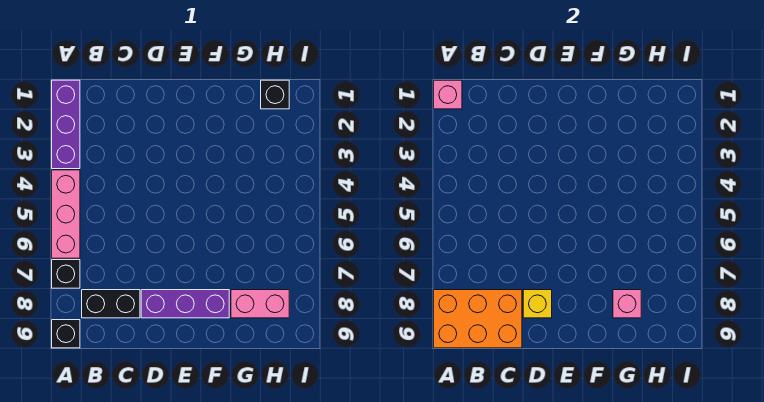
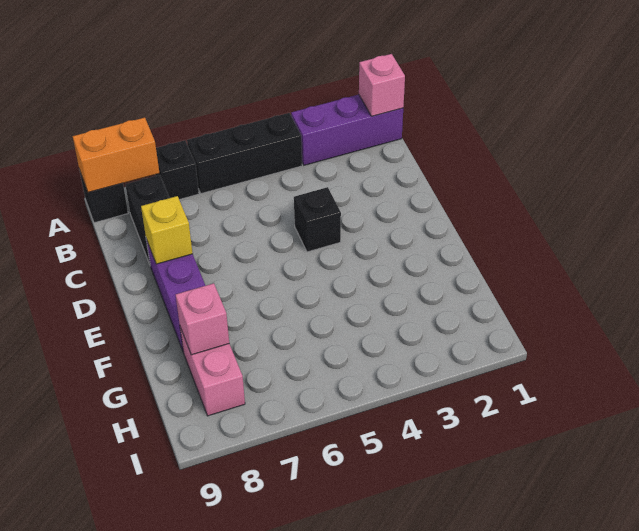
pink 1x3 brick [52,170,80,258] -> black 1x3 brick [187,113,302,193]
orange 2x3 brick [434,290,522,348] -> orange 1x2 brick [73,118,159,192]
black 1x1 brick [261,80,289,109] -> black 1x1 brick moved to [294,187,341,252]

